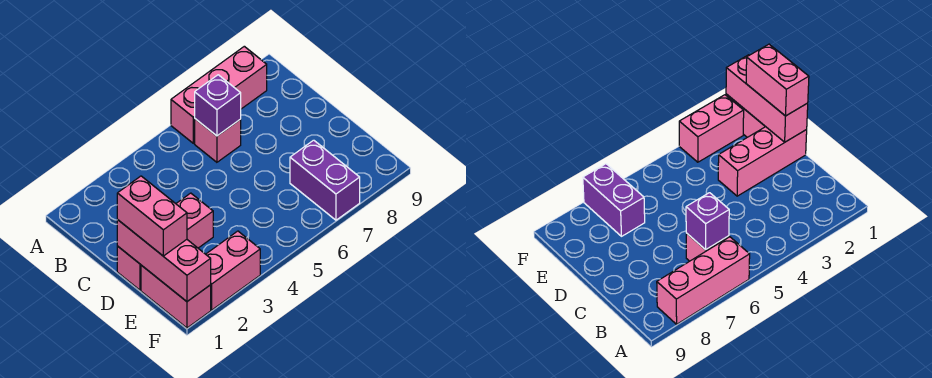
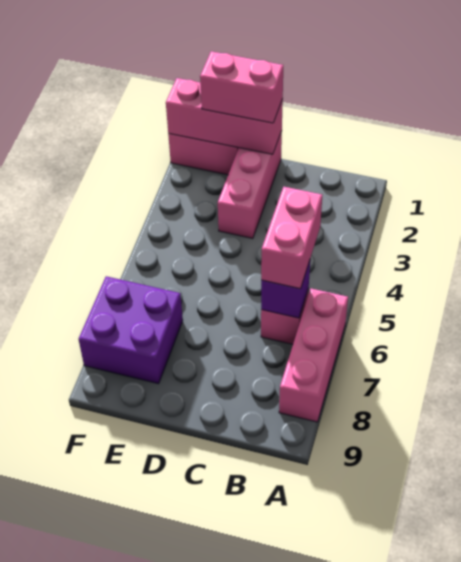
purple 1x2 brick [290,140,360,220] -> purple 2x2 brick [79,276,183,384]
pink 1x2 brick [206,231,260,310] -> pink 1x2 brick moved to [261,187,322,289]

